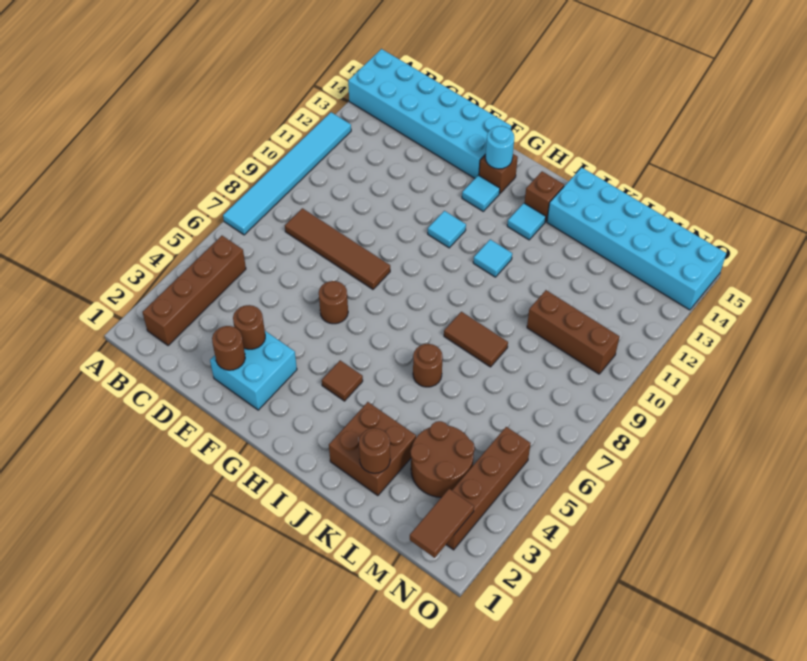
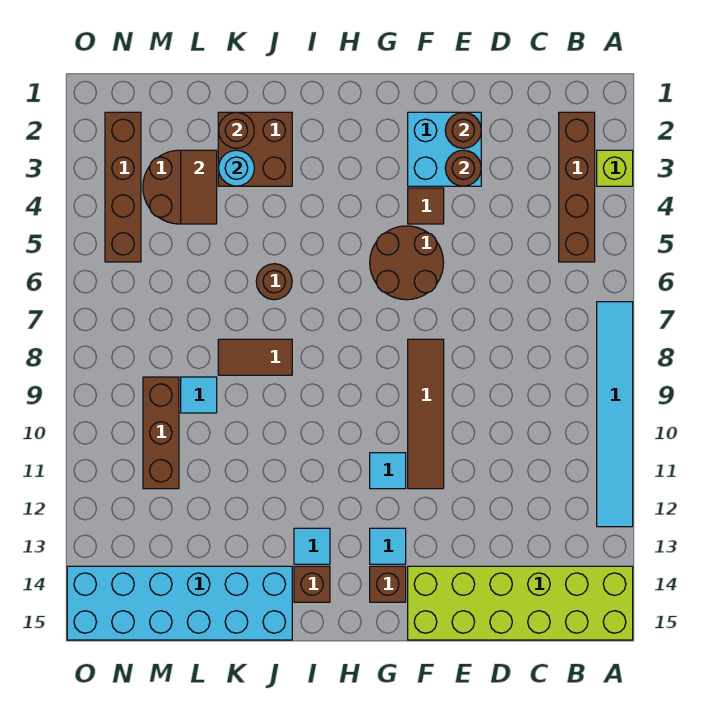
none -> lime 1x1 brick [597,150,633,186]
cyan 2x6 brick [348,49,511,178] -> lime 2x6 brick [408,566,633,640]
brown 1x4 tile [285,208,390,289] -> brown 1x4 tile turned to [408,339,444,489]
brown 1x1 round brick [319,281,348,324] -> brown 2x2 round brick [370,226,444,300]
cyan 1x1 round brick [485,126,514,169] -> cyan 1x1 round brick moved to [218,150,254,186]
brown 1x1 tile [322,360,363,401] -> brown 1x1 tile moved to [408,188,444,224]
cyan 1x1 tile [473,239,512,277] -> cyan 1x1 tile moved to [181,377,217,413]
brown 1x3 brick [527,290,620,374] -> brown 1x3 brick turned to [143,377,179,489]
brown 1x2 tile [410,489,474,558] -> brown 1x2 tile moved to [181,150,217,224]

